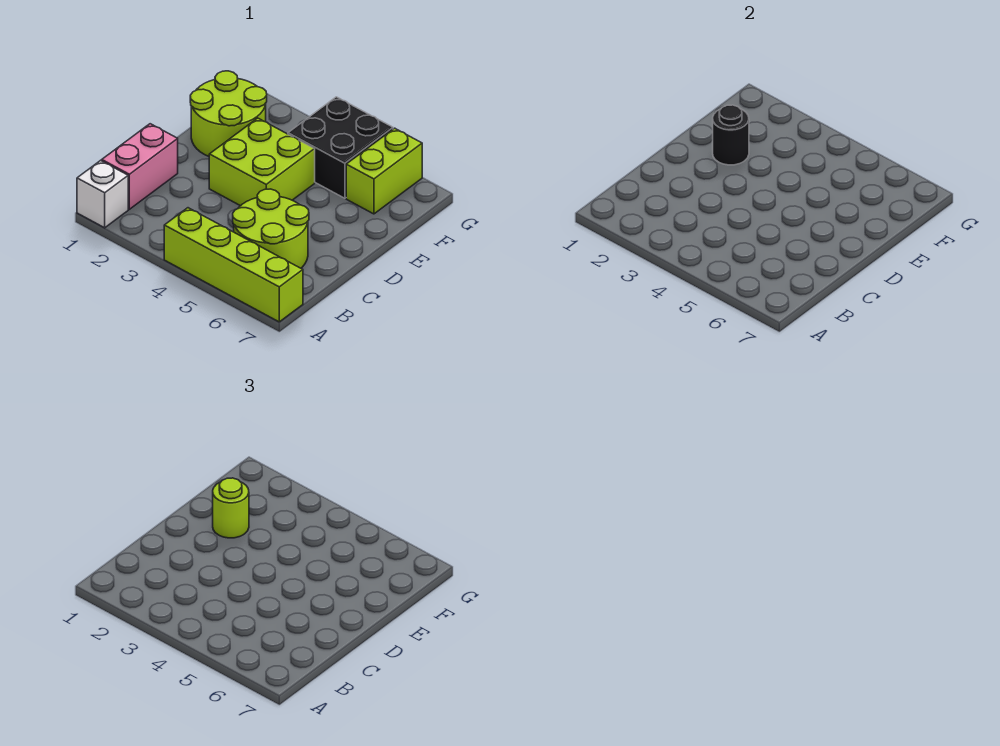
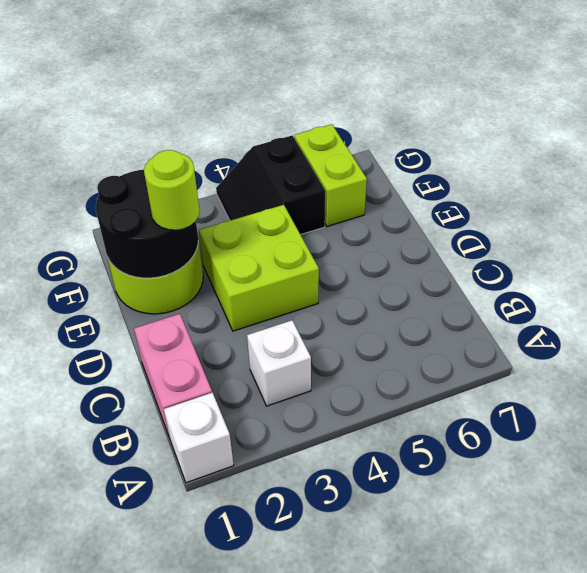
lime 1x4 brick [164,208,303,322] -> none
none -> white 1x1 brick [247,320,311,406]
lime 2x2 round brick [233,189,309,268] -> none
black 1x1 round brick [713,105,749,165] -> black 2x2 round brick [96,170,198,278]
black 2x2 brick [288,97,393,198] -> black 2x2 slope [216,136,325,235]

